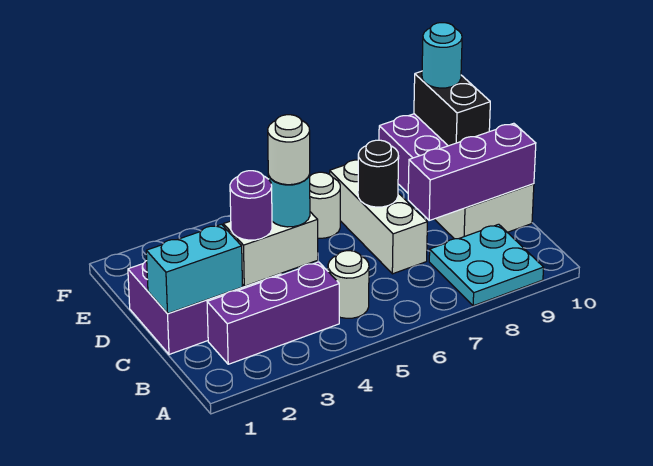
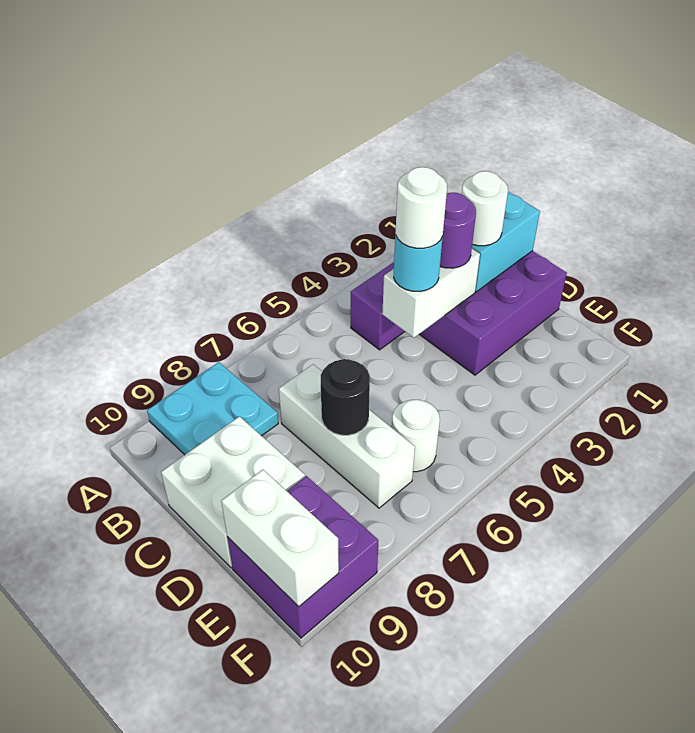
white 1x1 round brick [328,251,369,318] -> white 1x1 round brick moved to [462,171,508,246]
purple 1x3 brick [408,123,536,220] -> none
black 1x2 brick [414,71,490,146] -> white 1x2 brick [221,470,339,607]
cyan 1x1 round brick [422,23,462,88] -> none

